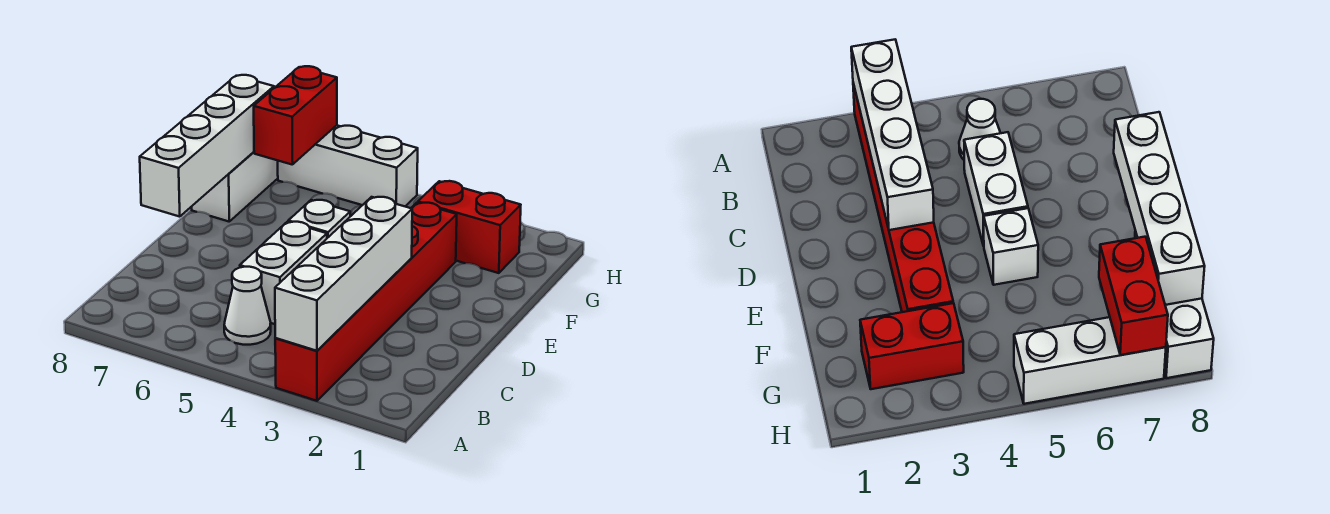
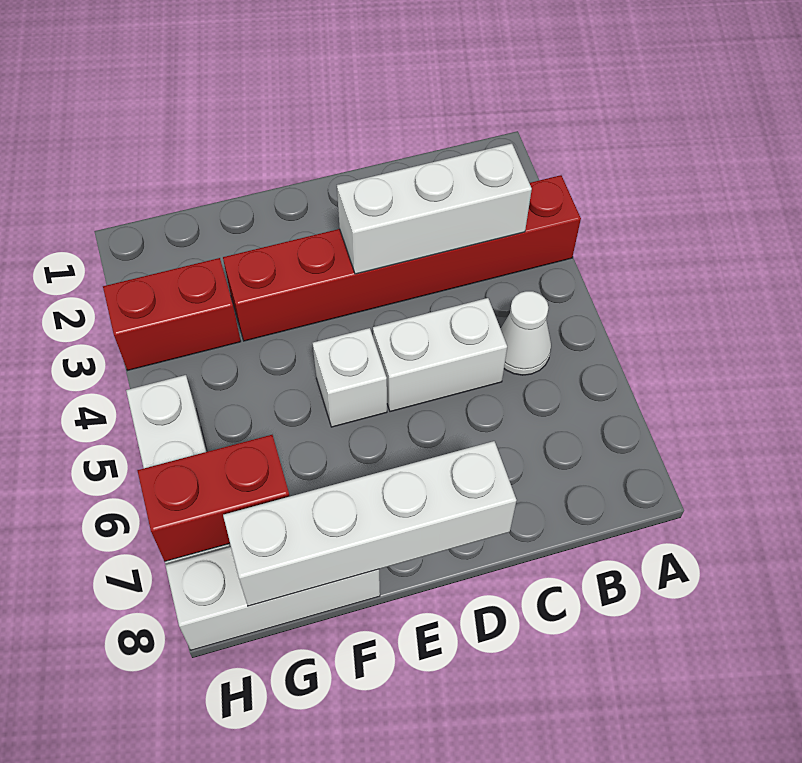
white 1x4 brick [275,197,412,351] -> white 1x3 brick [337,143,532,274]
red 1x2 brick [418,181,521,273] -> red 1x2 brick turned to [103,258,241,371]

